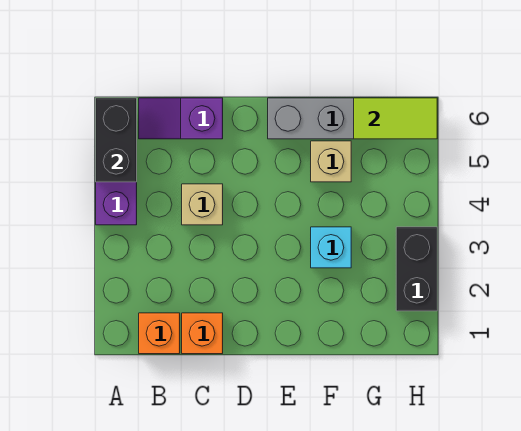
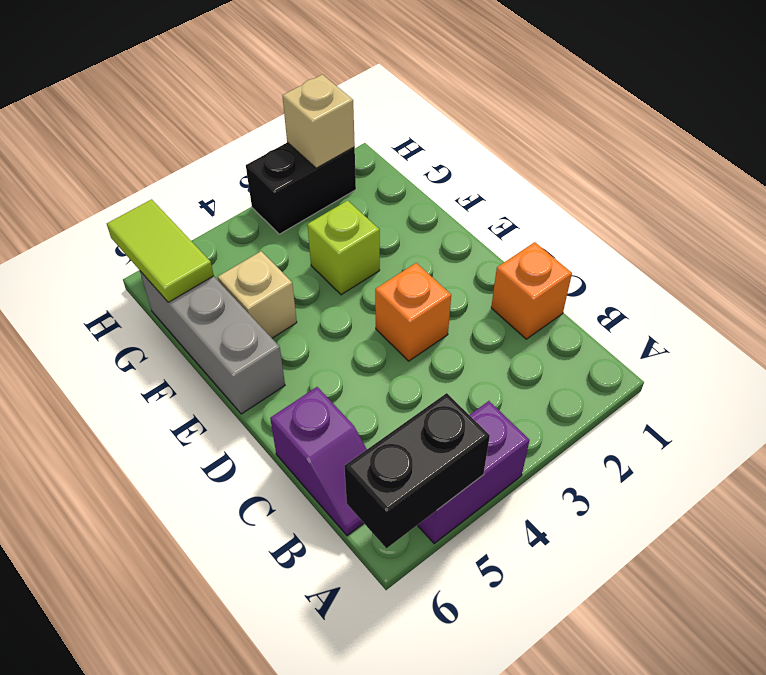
orange 1x1 brick [139,313,180,354] -> orange 1x1 brick moved to [375,263,451,361]
tan 1x1 brick [182,184,223,225] -> tan 1x1 brick moved to [282,74,355,168]
cyan 1x1 brick [311,227,351,268] -> lime 1x1 brick [307,200,380,295]

